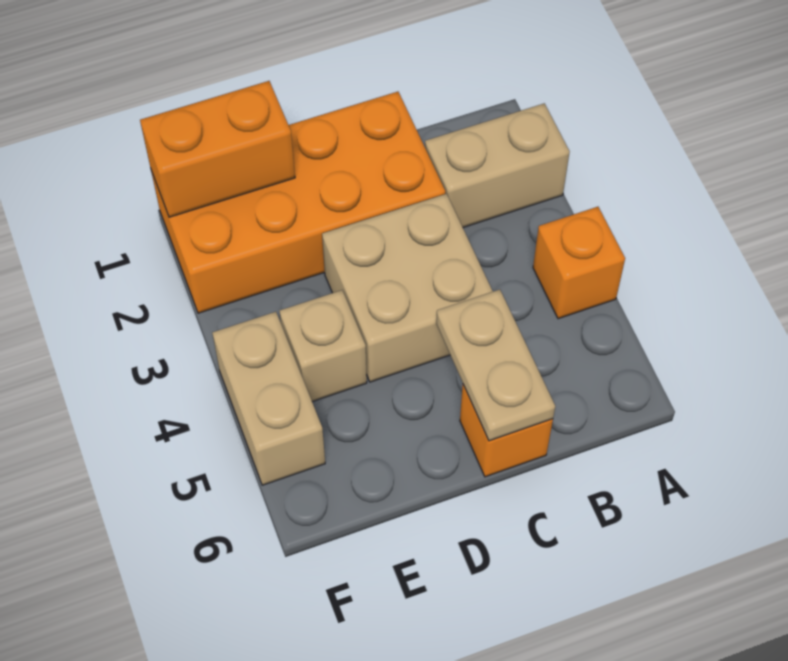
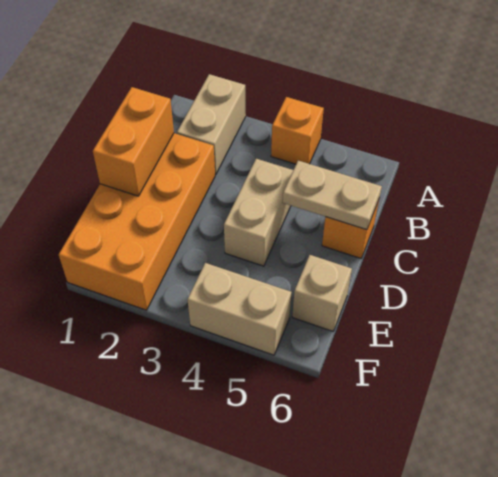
tan 2x2 brick [322,194,493,382] -> tan 1x2 brick [224,159,293,266]
orange 1x2 brick [140,81,295,217] -> orange 1x2 brick moved to [93,87,174,196]
tan 1x1 brick [280,290,367,402] -> tan 1x1 brick moved to [292,255,352,331]

